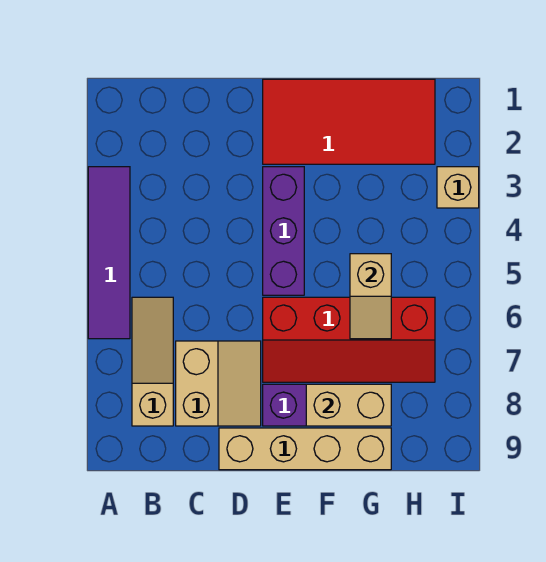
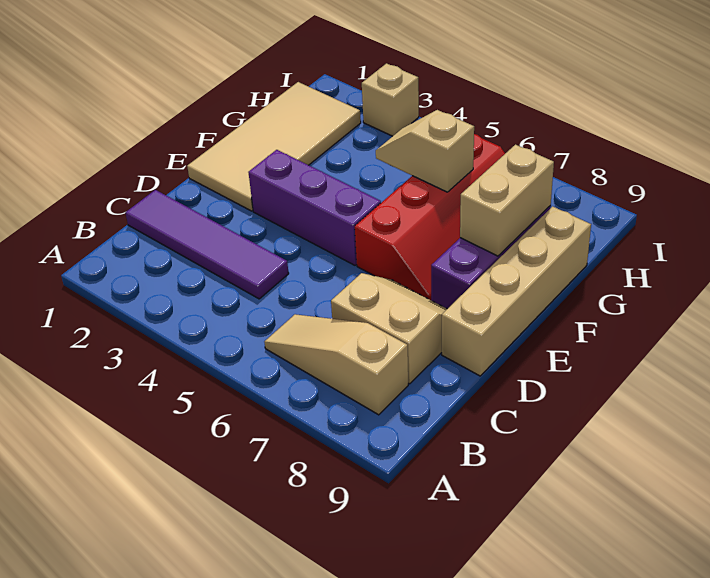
purple 1x4 tile [88,167,130,339] -> purple 1x4 tile moved to [126,190,289,299]
red 2x4 tile [263,79,435,164] -> tan 2x4 tile [187,82,361,211]
tan 1x2 slope [350,254,391,339] -> tan 1x2 slope turned to [376,110,474,192]

